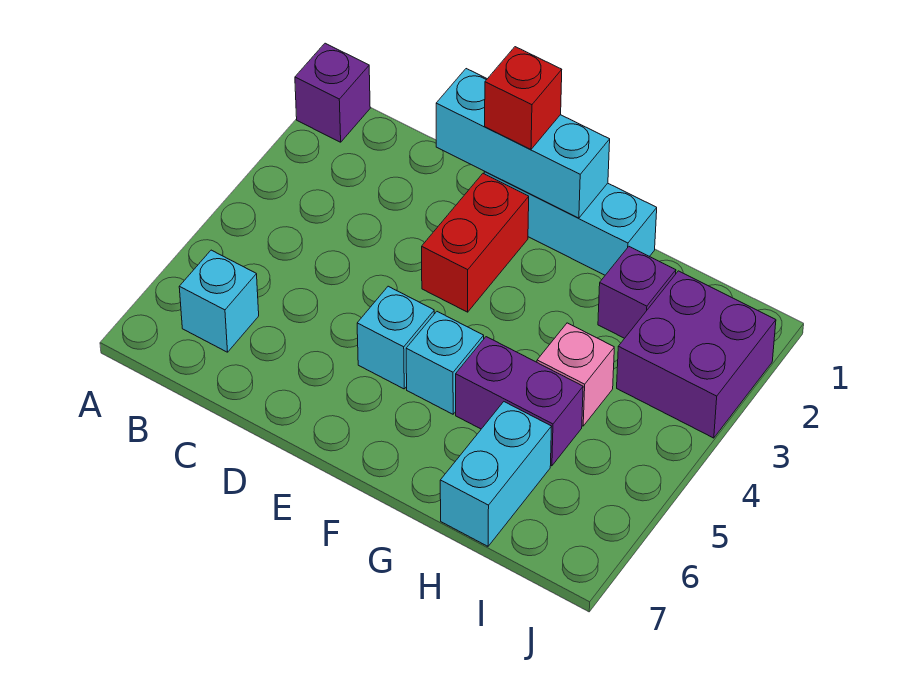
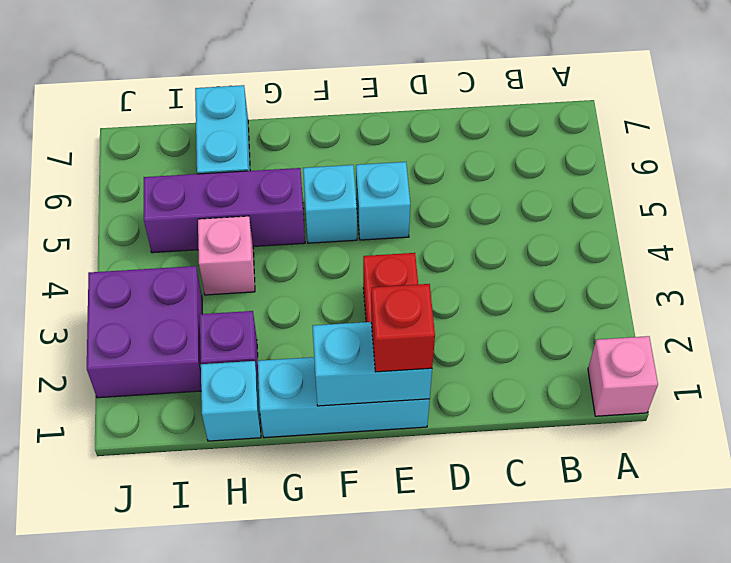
purple 1x1 brick [295,43,370,142] -> pink 1x1 brick [588,336,658,416]
cyan 1x1 brick [179,250,259,352] -> cyan 1x1 brick moved to [201,361,261,441]
cyan 1x3 brick [436,69,610,218] -> cyan 1x2 brick [312,322,432,406]
purple 1x2 brick [456,337,583,466] -> purple 1x3 brick [144,168,305,253]

